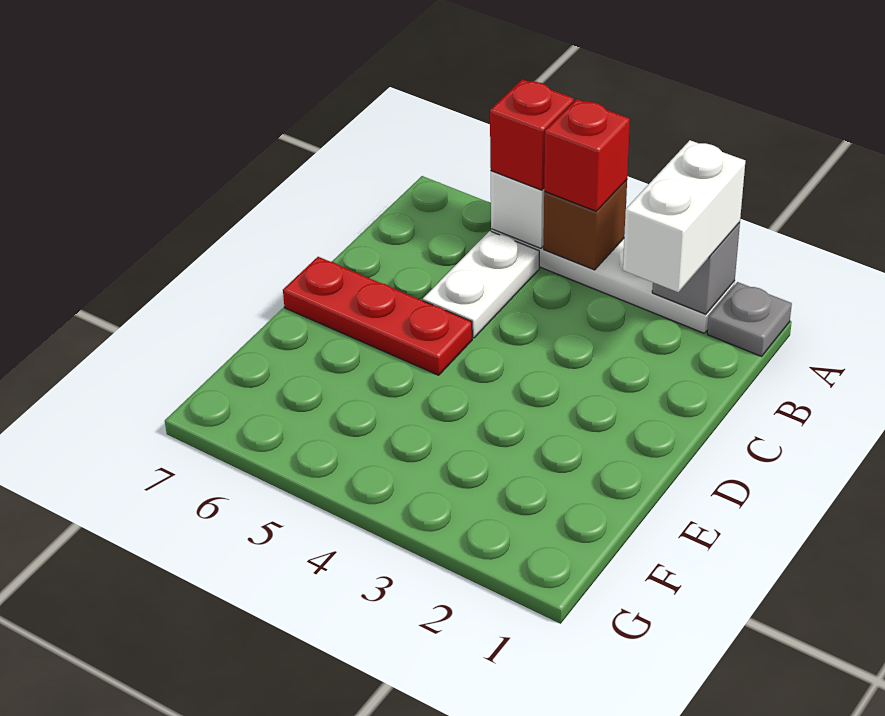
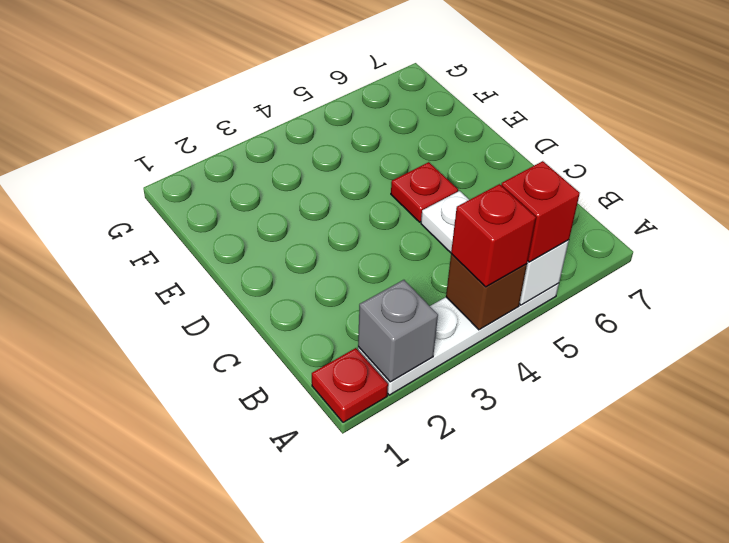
grey 1x1 plate [707,282,792,356] -> red 1x1 plate [312,348,388,423]
white 1x2 brick [623,140,745,292] -> none
red 1x3 plate [283,257,472,375] -> red 1x1 plate [391,162,458,222]

